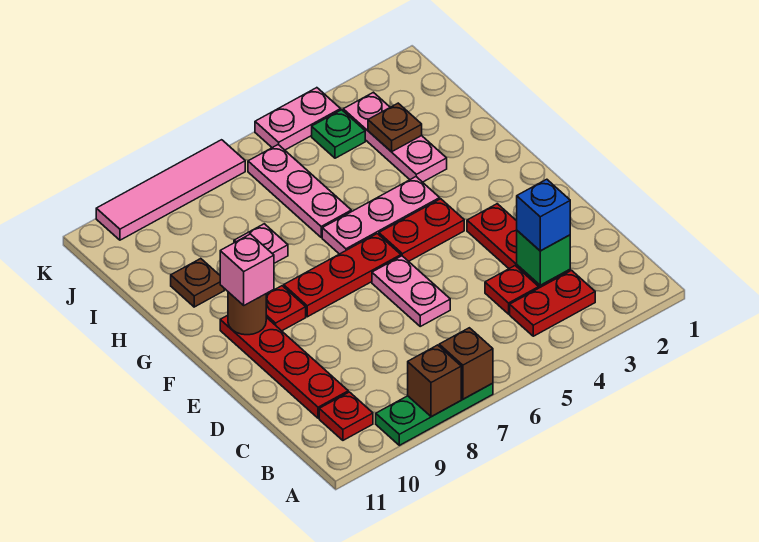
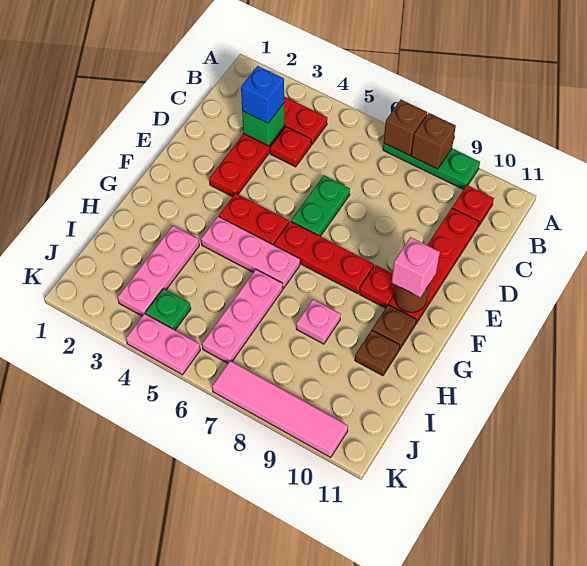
pink 1x2 plate [372,256,450,326] -> green 1x2 plate [291,175,350,236]
brown 1x1 plate [368,103,422,152] -> brown 1x1 plate moved to [372,305,416,350]

